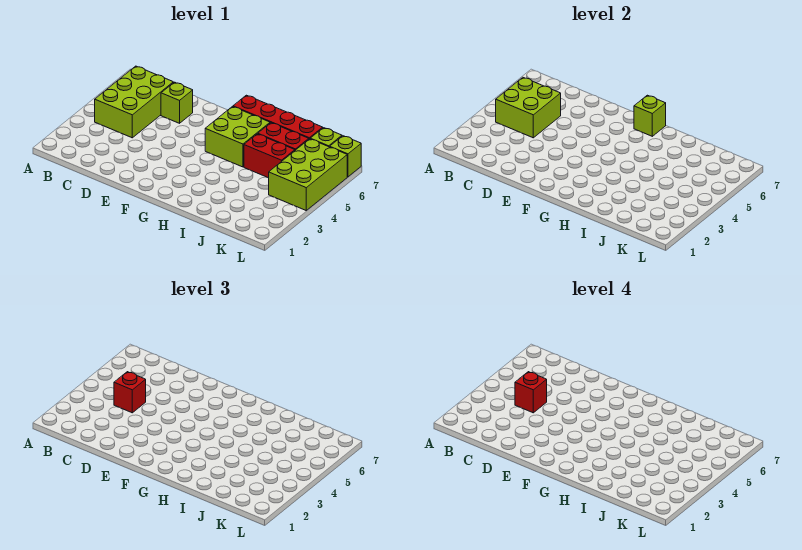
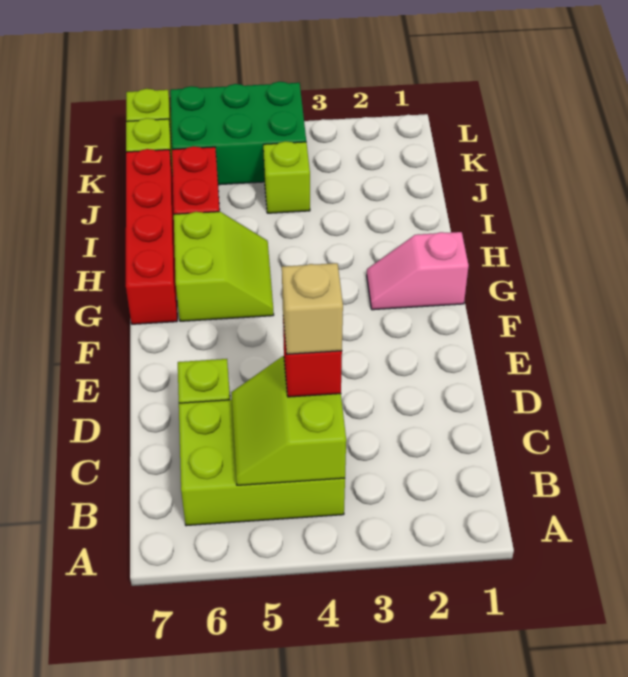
lime 2x2 brick [496,77,561,138] -> lime 2x2 slope [231,356,346,485]
red 1x1 brick [515,372,547,413] -> tan 1x1 brick [282,263,343,354]
none -> pink 1x2 slope [367,232,469,310]
lime 2x2 brick [205,107,270,167] -> lime 2x2 slope [174,212,274,321]
lime 1x1 brick [634,95,666,136] -> lime 1x1 brick moved to [263,141,310,213]
red 1x2 brick [244,134,295,178] -> none
lime 2x3 brick [269,139,347,210] -> green 2x3 brick [170,82,306,185]

